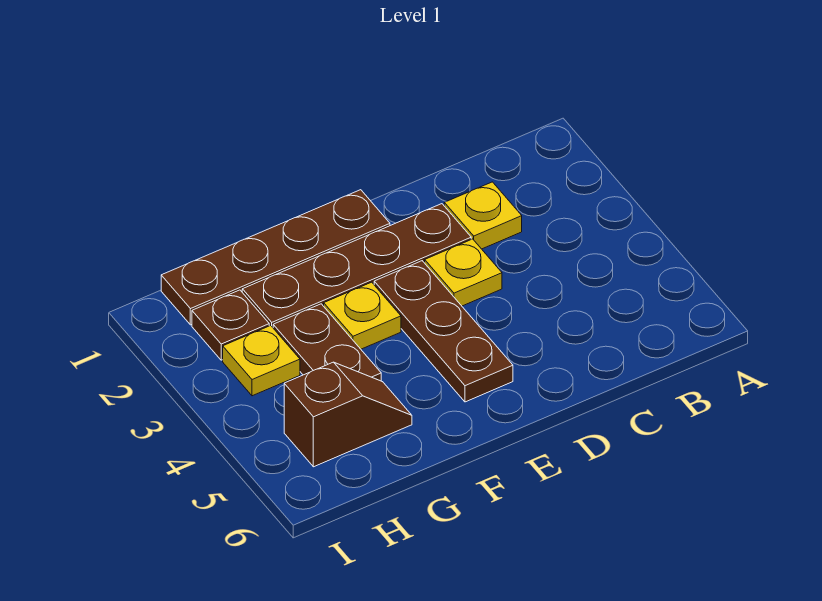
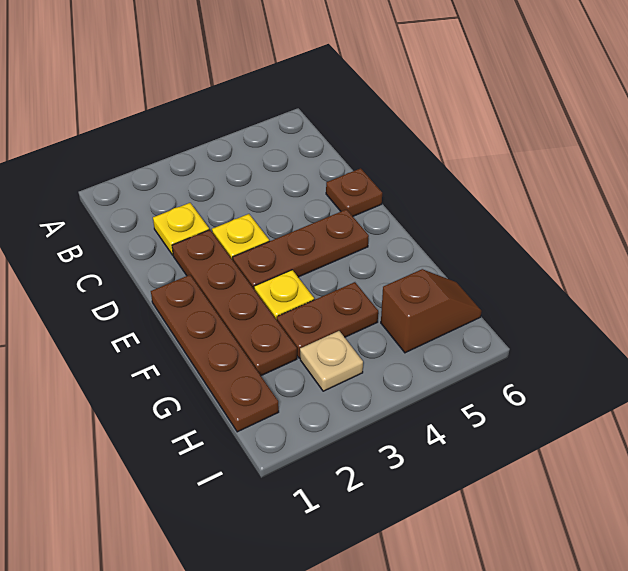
brown 1x2 slope [284,362,412,467] -> brown 1x2 slope turned to [381,269,482,353]
brown 1x1 plate [192,290,269,360] -> brown 1x1 plate moved to [326,168,382,216]
yellow 1x1 plate [223,325,300,396] -> tan 1x1 plate [300,331,363,391]

